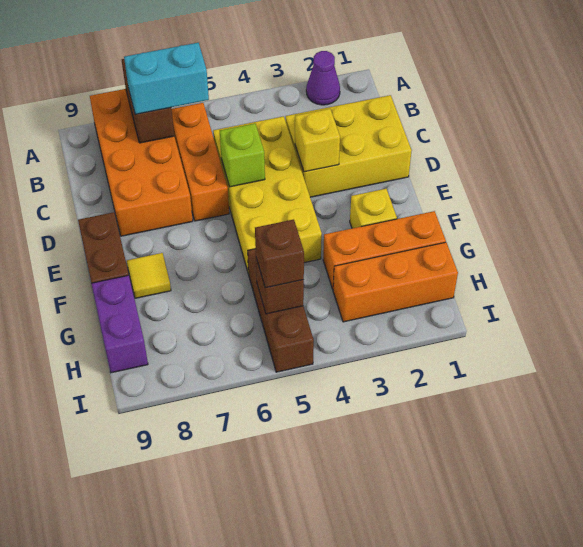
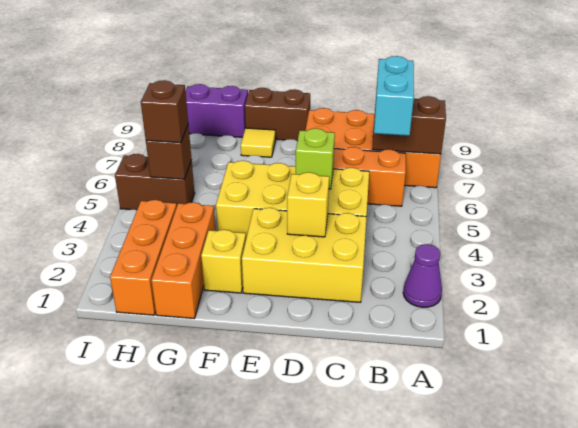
yellow 2x3 brick [286,95,412,197] -> yellow 2x3 brick turned to [242,208,367,302]
brown 1x3 brick [248,249,314,372] -> brown 1x2 brick [115,154,195,210]

